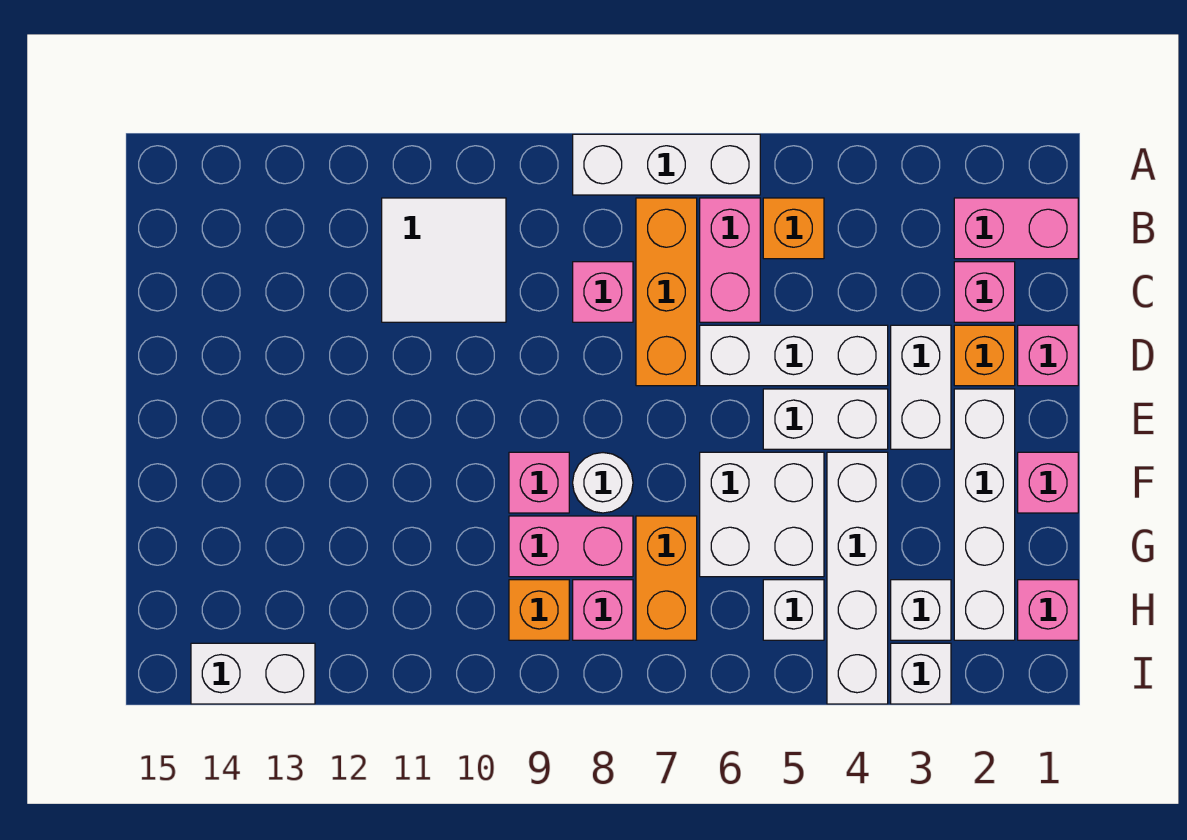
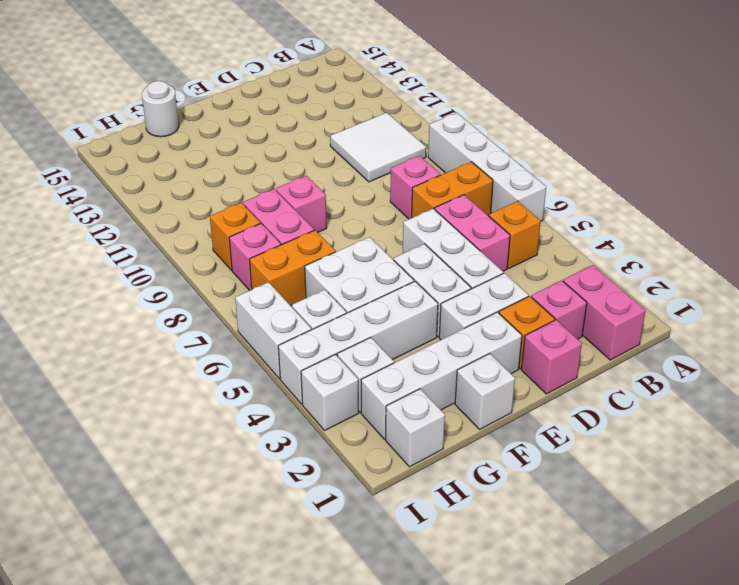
white 1x3 brick [573,134,760,195] -> white 1x4 brick [428,113,546,221]
pink 1x2 brick [700,198,760,322] -> pink 1x2 brick turned to [435,195,510,271]
orange 1x3 brick [636,198,697,386] -> orange 1x2 brick [412,162,493,218]
pink 1x1 brick [1018,452,1078,513] -> white 1x1 brick [455,354,515,429]
white 1x1 round brick [573,453,633,513] -> white 1x1 round brick moved to [142,81,179,137]
pink 1x1 brick [1018,580,1078,640] -> white 1x1 brick [386,389,445,467]
white 1x2 brick [191,643,315,704] -> white 1x2 brick moved to [235,282,311,379]

